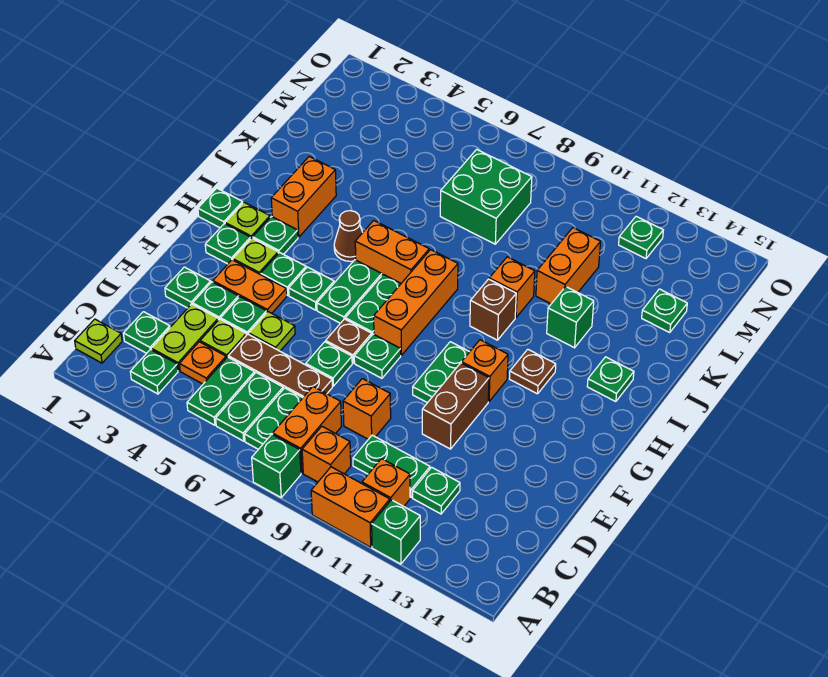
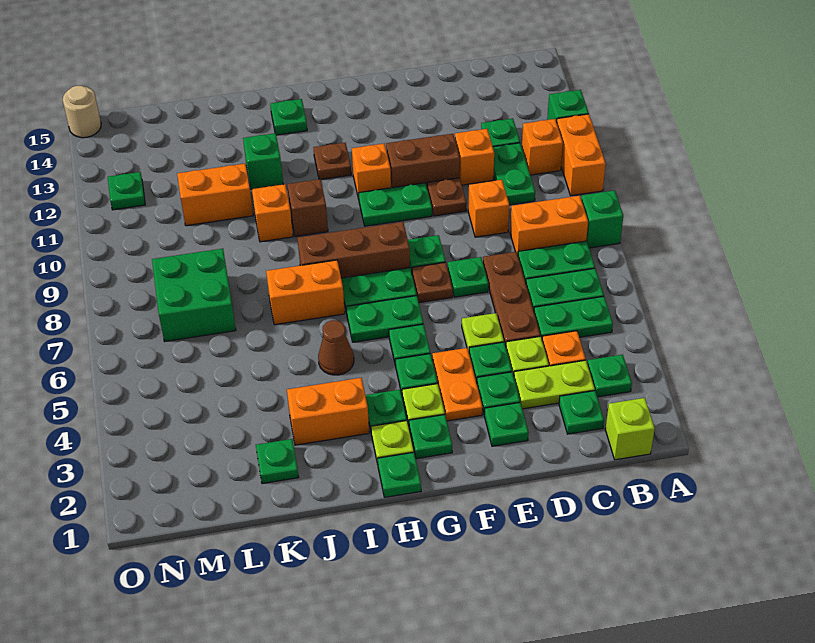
lime 1x1 plate [75,319,122,363] -> lime 1x1 brick [605,398,655,460]
orange 1x1 brick [302,426,351,482] -> orange 1x1 brick moved to [455,129,494,185]
none -> brown 1x1 plate [427,178,467,216]
orange 1x3 brick [374,250,458,355] -> brown 1x3 brick [298,222,410,278]
orange 1x2 brick [355,221,429,283] -> orange 1x2 brick turned to [266,260,345,325]
green 1x1 plate [642,289,687,333] -> green 1x1 plate moved to [256,439,299,484]
none -> tan 1x1 round brick [63,86,101,138]

